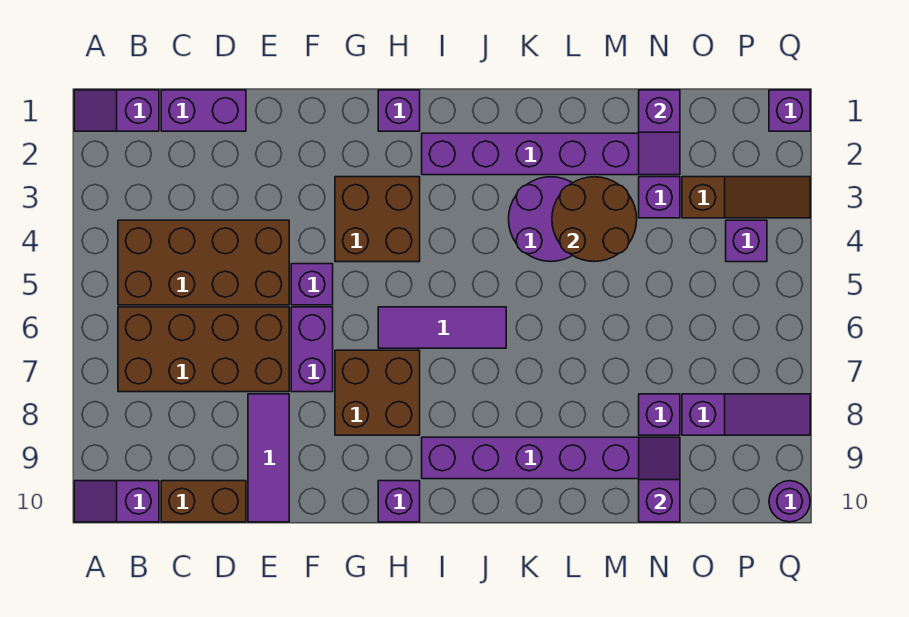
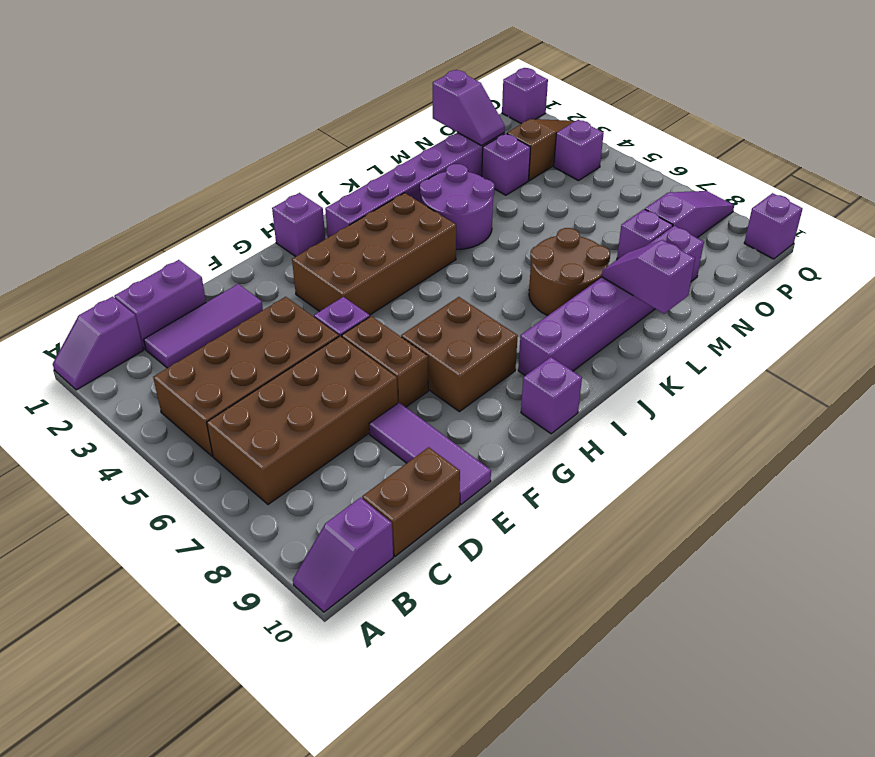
purple 1x2 brick [291,307,333,392] -> brown 1x2 brick [342,316,428,407]
brown 2x2 brick [335,177,420,262] -> brown 2x4 brick [292,193,456,315]
purple 1x3 tile [378,307,506,348] -> purple 1x3 tile moved to [144,284,263,368]
brown 2x2 round brick [552,177,637,262] -> brown 2x2 round brick moved to [529,228,610,315]
purple 1x2 slope [639,437,680,522] -> purple 1x2 slope moved to [602,240,695,314]
purple 1x1 round brick [769,481,810,522] -> purple 1x1 brick [744,193,802,259]

